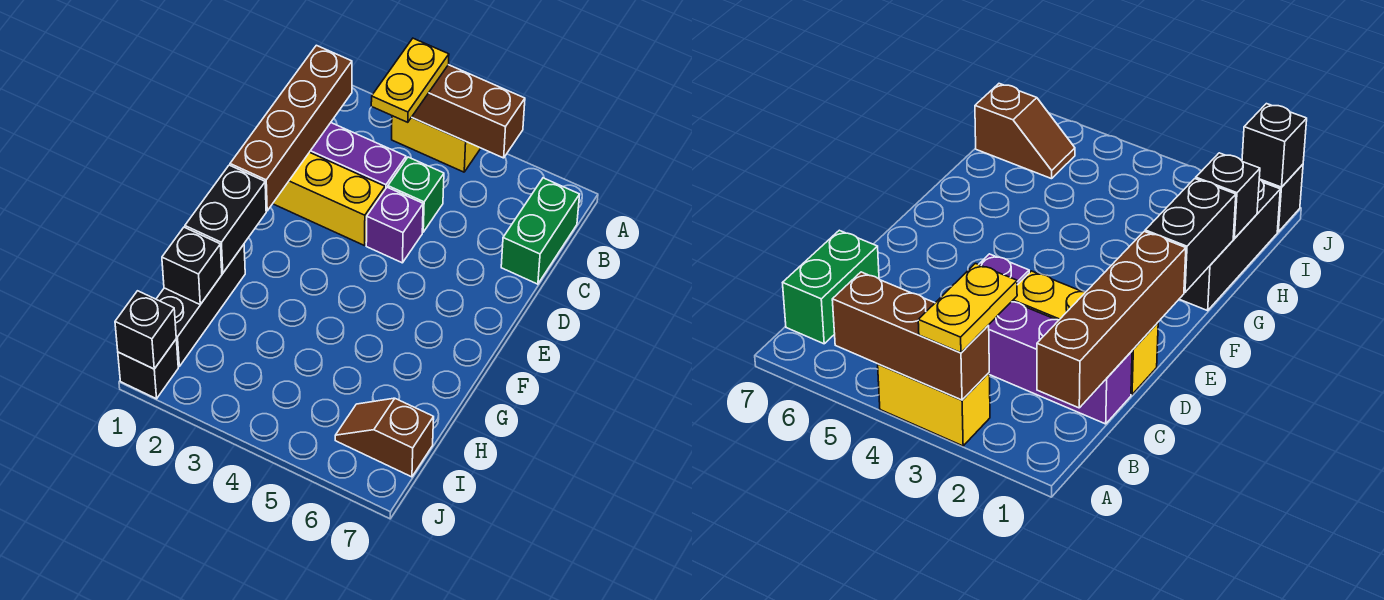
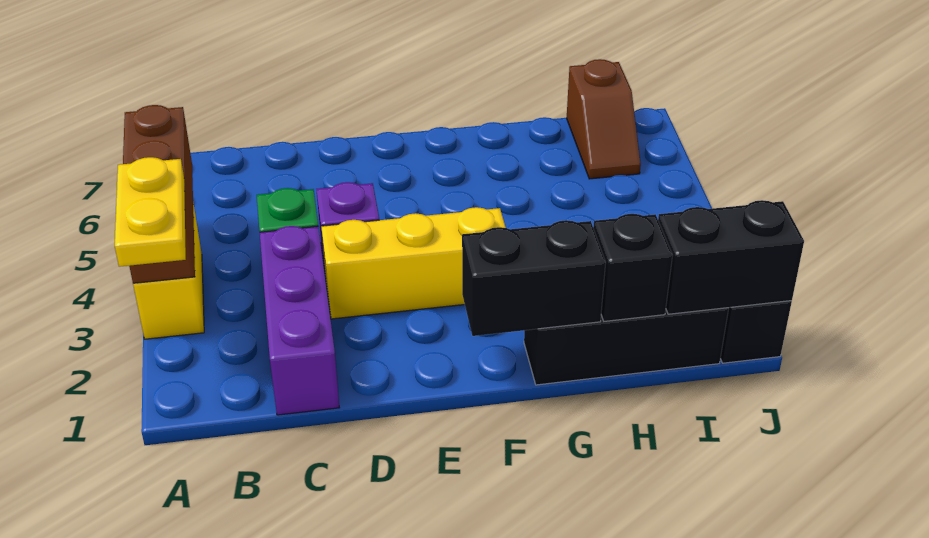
yellow 1x2 plate [371,38,449,122] -> yellow 1x2 plate turned to [115,157,186,267]
brown 1x4 brick [230,45,352,211] -> none
green 1x2 brick [501,178,580,284] -> none
yellow 1x3 brick [273,152,385,246] -> yellow 1x3 brick turned to [321,207,506,319]
black 1x1 brick [115,291,176,369] -> black 1x2 brick [658,200,804,314]

